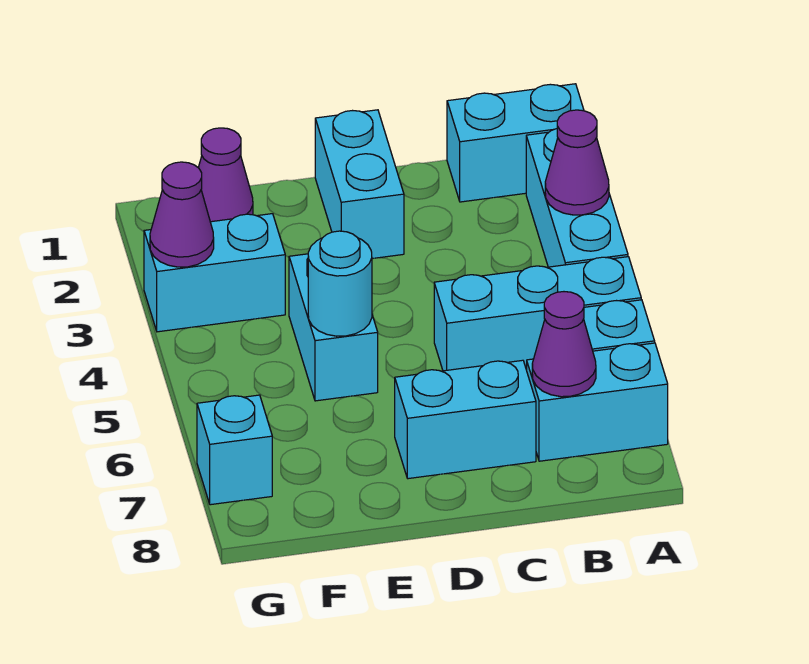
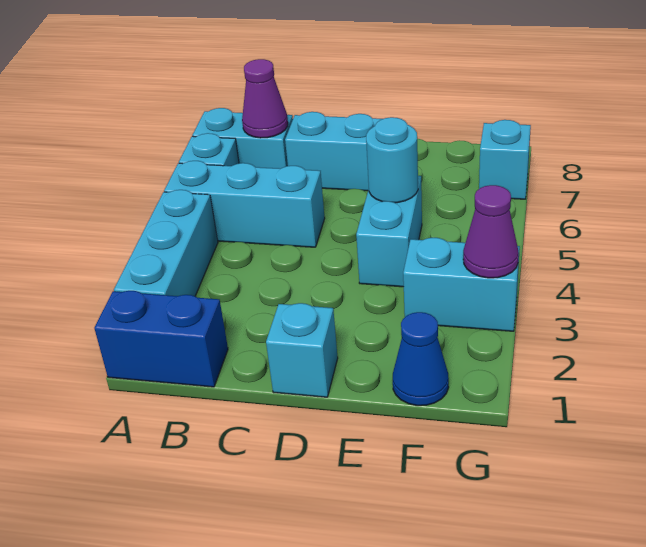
cyan 1x2 brick [447,84,584,202] -> blue 1x2 brick [94,291,228,387]
purple 1x1 cone [545,110,609,215] -> none
cyan 1x2 brick [315,110,404,259] -> cyan 1x1 brick [266,303,338,397]
purple 1x1 cone [198,128,253,222] -> blue 1x1 cone [393,312,449,406]

